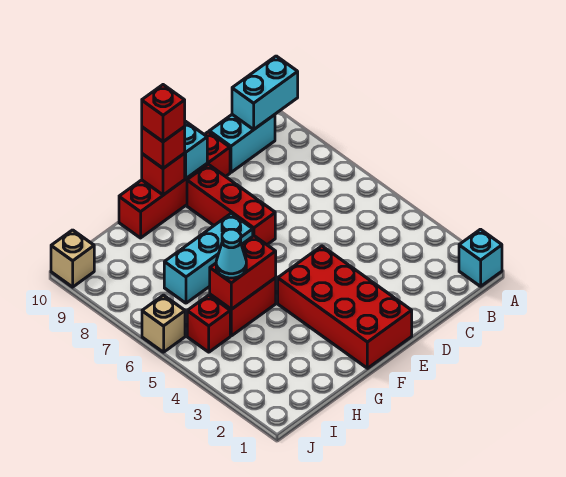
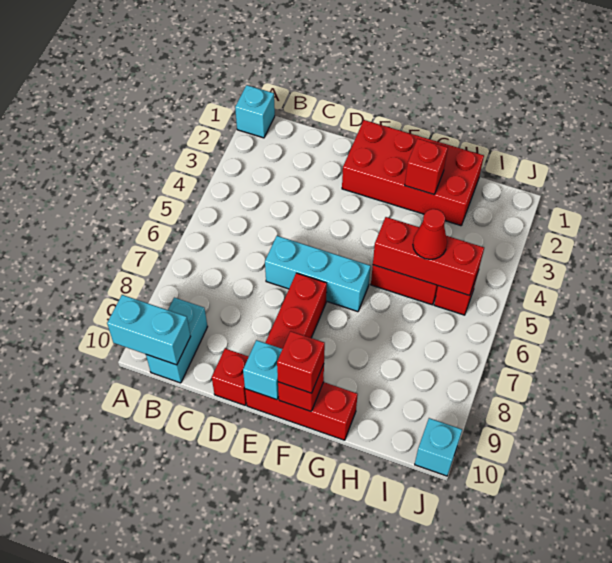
cyan 1x2 brick [209,115,275,172] -> cyan 1x2 brick turned to [146,298,208,383]
red 2x4 brick [278,246,412,368] -> red 2x4 brick turned to [342,120,484,226]
cyan 1x3 brick [164,213,253,303] -> cyan 1x3 brick moved to [265,236,371,312]
red 1x1 brick [142,85,185,142] -> red 1x1 brick moved to [405,139,448,195]
red 1x2 brick [210,236,276,309] -> red 1x3 brick [373,217,484,295]
cyan 1x1 cone [216,229,246,278] -> red 1x1 cone [413,209,447,259]
tan 1x1 brick [142,295,185,352] -> none
tan 1x1 brick [51,230,94,287] -> cyan 1x1 brick [415,418,462,476]

